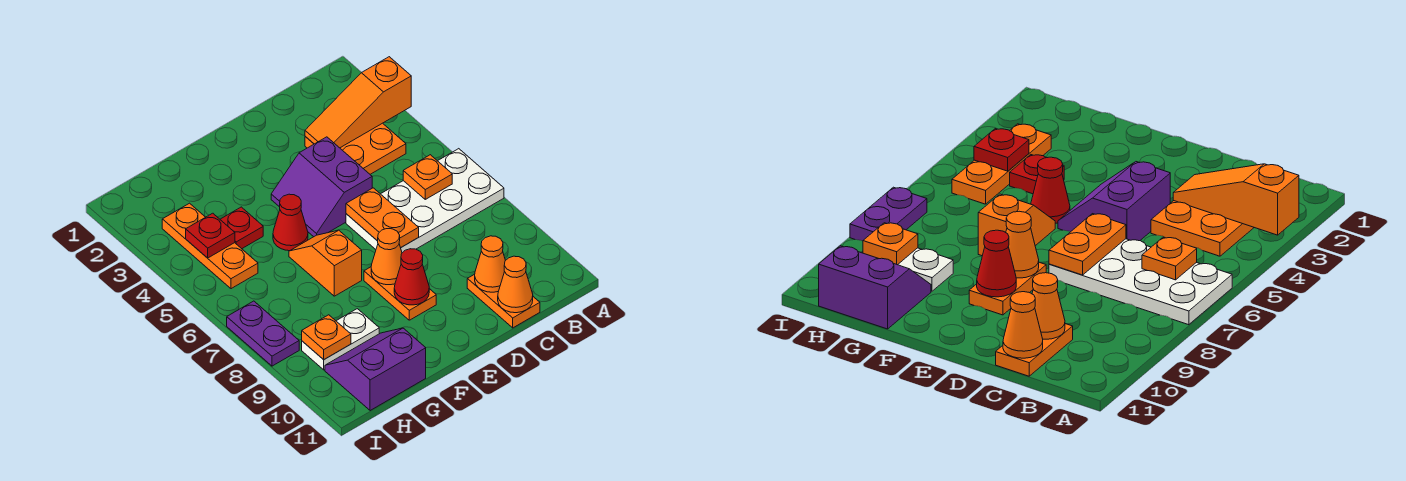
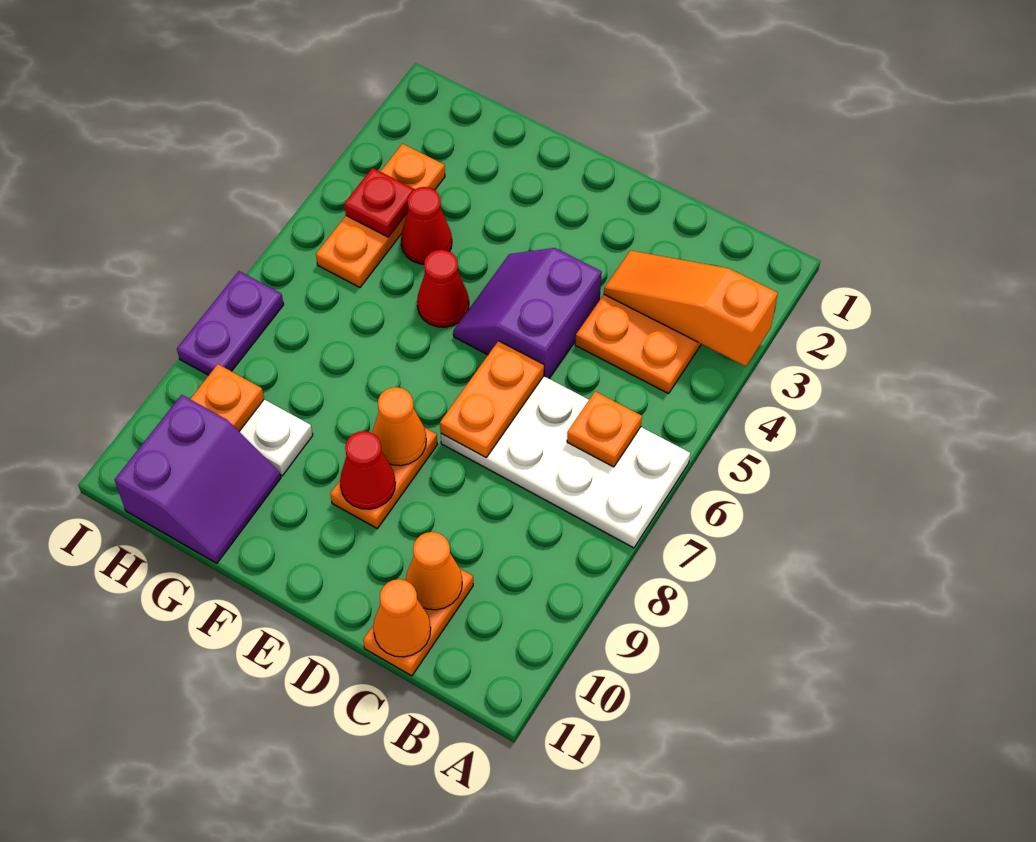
orange 1x2 slope [289,230,362,296] -> none
red 1x1 plate [220,207,263,249] -> red 1x1 cone [401,187,452,264]
purple 2x2 slope [325,328,426,411] -> purple 2x2 slope turned to [114,395,281,563]

